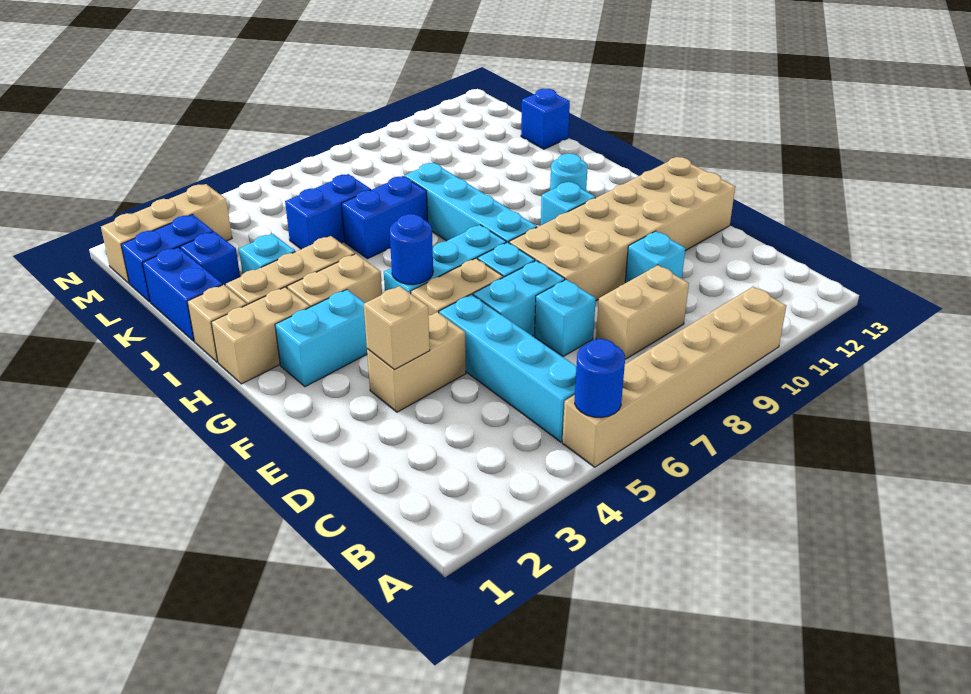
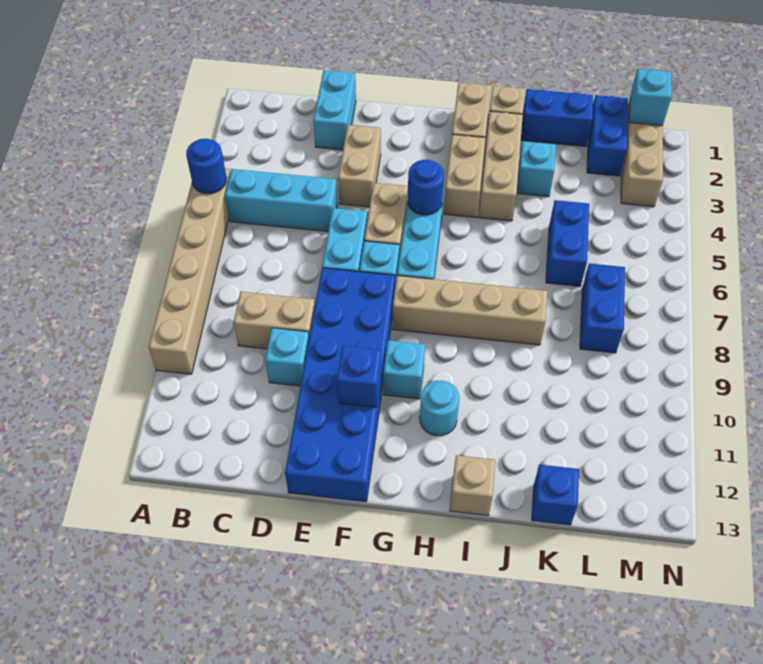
cyan 1x4 brick [439,294,576,442] -> cyan 1x3 brick [225,169,337,232]
tan 1x2 brick [596,265,689,359] -> tan 1x2 brick turned to [234,292,315,349]
cyan 1x1 brick [535,280,596,356] -> cyan 1x1 brick moved to [629,69,672,126]
tan 1x1 brick [364,286,430,370] -> tan 1x1 brick moved to [450,455,495,516]
tan 2x6 brick [509,157,735,301] -> blue 2x6 brick [285,268,395,502]
cyan 1x2 brick [275,290,367,387] -> cyan 1x2 brick moved to [313,70,356,150]
cyan 1x4 brick [405,163,537,243] -> tan 1x4 brick [392,276,547,345]
blue 1x2 brick [341,176,428,259] -> blue 1x2 brick moved to [580,263,625,353]
blue 1x1 brick [180,232,240,286] -> blue 1x1 brick moved to [337,346,381,407]

